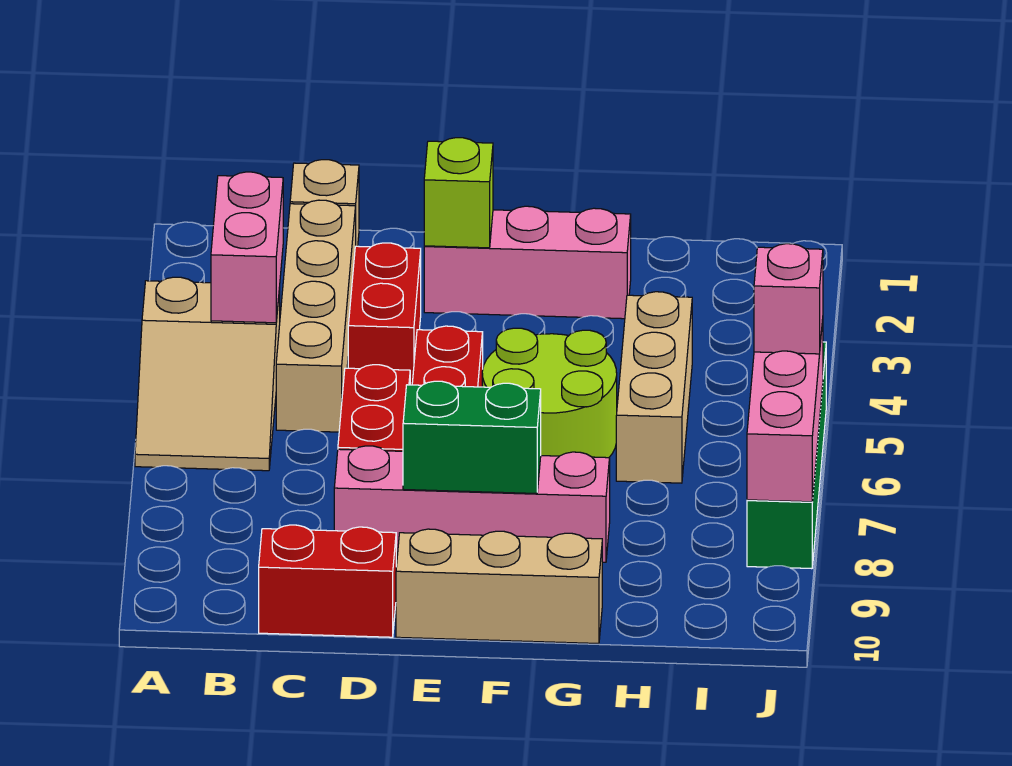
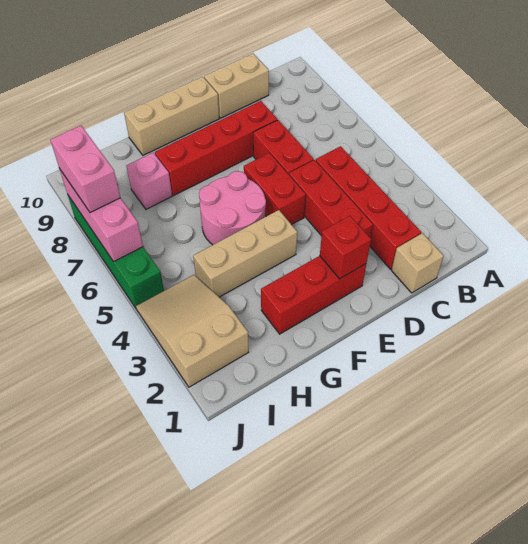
tan 2x3 slope [135,277,280,471] -> tan 2x3 slope moved to [136,275,249,387]
pink 1x2 brick [211,172,283,323] -> pink 1x2 brick moved to [50,126,120,213]
tan 1x4 brick [276,200,356,432] -> red 1x4 brick [316,146,421,269]
red 1x2 brick [259,525,396,637] -> tan 1x2 brick [204,53,269,118]
red 1x2 brick [348,243,421,385] -> red 1x3 brick [289,160,373,238]
pink 1x4 brick [334,446,610,562] -> red 1x4 brick [155,101,277,195]
pink 1x3 brick [424,206,631,319] -> red 1x3 brick [261,256,366,334]
lime 1x1 brick [424,138,493,248] -> red 1x1 brick [320,216,371,279]
green 1x2 brick [403,381,541,494] -> none
lime 2x2 round brick [482,328,617,458] -> pink 2x2 round brick [199,171,266,245]
tan 1x3 brick [616,292,692,483] -> tan 1x3 brick turned to [193,210,297,297]
pink 1x1 brick [754,244,823,354] -> pink 1x1 brick moved to [126,153,172,209]

